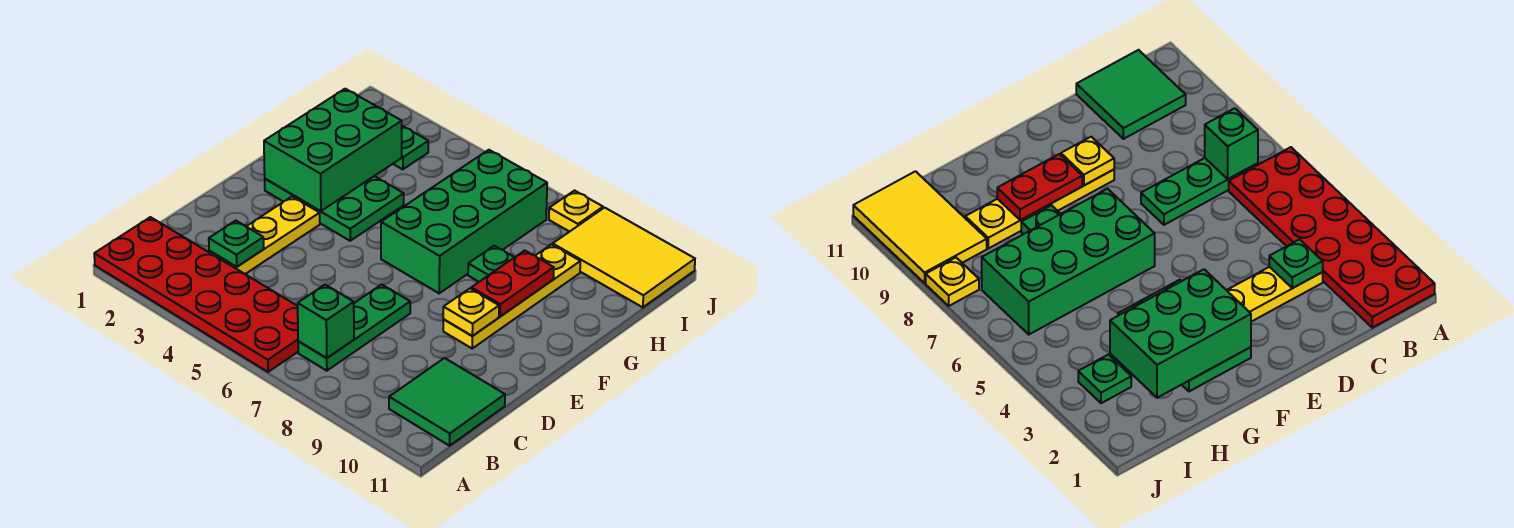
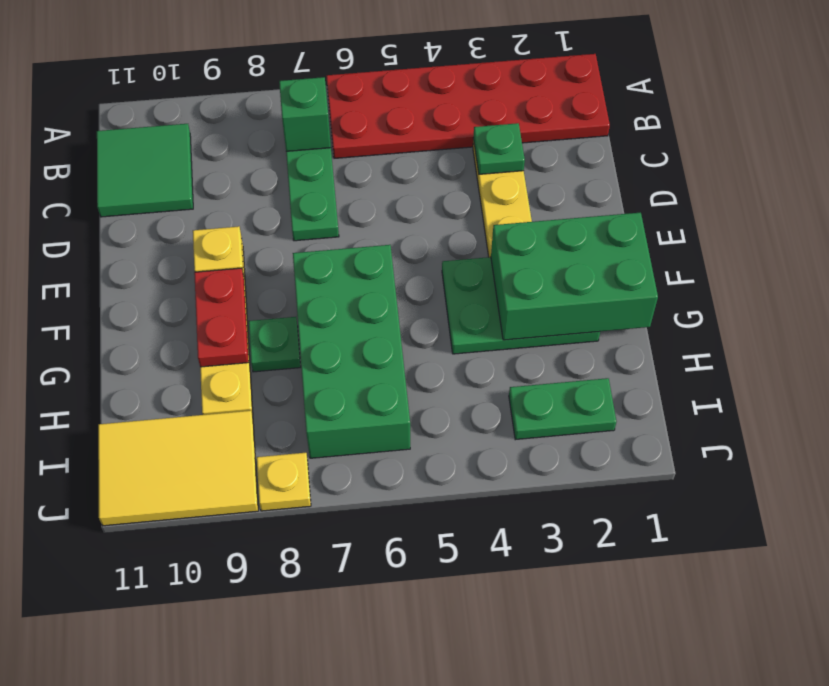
green 2x3 brick [264,89,402,211] -> green 2x3 brick turned to [491,213,658,340]
green 1x1 plate [393,126,428,169] -> green 1x2 plate [509,378,616,440]

